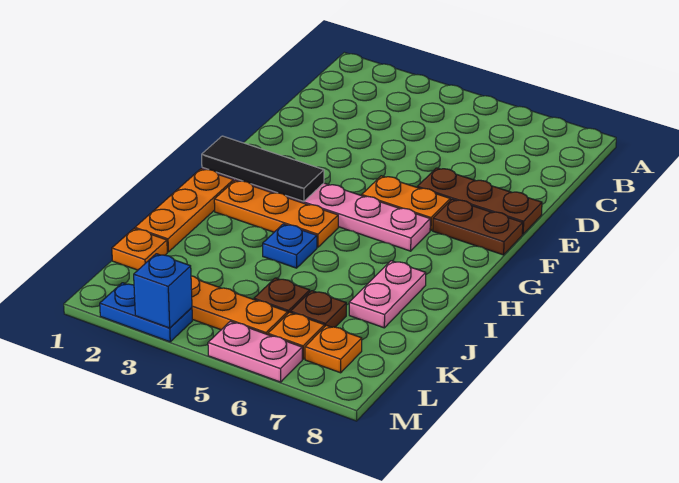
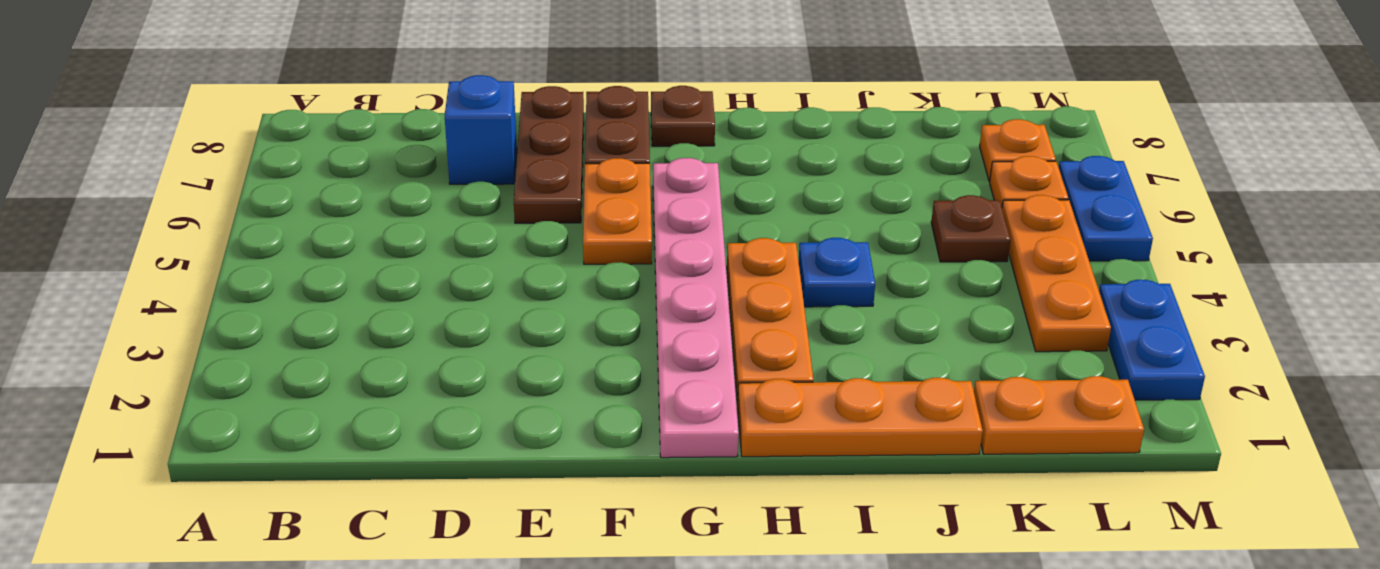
black 1x3 tile [202,136,324,201] -> none
pink 1x2 plate [349,261,426,328] -> none
orange 1x1 plate [112,229,167,270] -> orange 1x2 plate [974,376,1144,454]
brown 1x1 plate [290,291,346,327] -> brown 1x1 plate moved to [651,86,715,146]
blue 1x1 brick [134,254,192,328] -> blue 1x1 brick moved to [445,75,517,184]
pink 1x2 plate [208,321,302,382] -> blue 1x2 plate [1059,156,1153,261]

